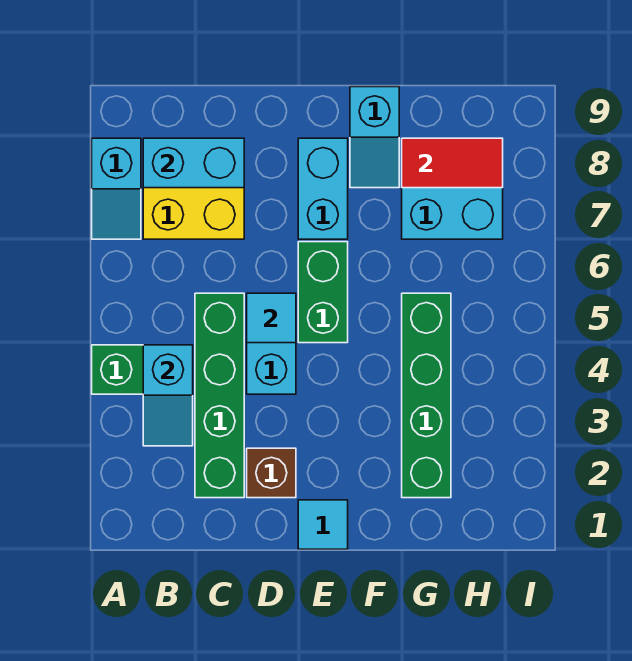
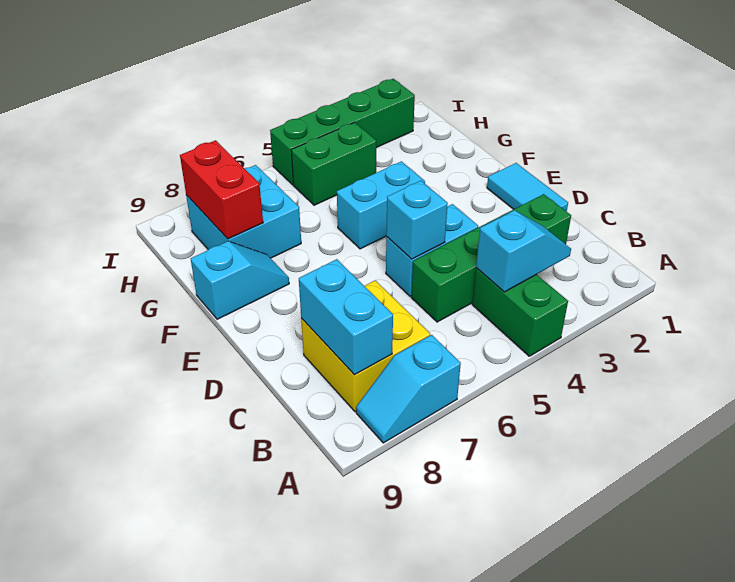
cyan 1x2 slope [92,138,141,239] -> cyan 1x2 slope turned to [356,335,461,443]
brown 1x1 brick [247,448,296,498] -> none
cyan 1x1 tile [247,293,296,343] -> cyan 1x1 brick [386,181,448,259]
cyan 1x1 tile [298,500,348,549] -> cyan 1x2 tile [487,163,568,212]
green 1x2 brick [298,242,348,343] -> green 1x2 brick moved to [291,122,376,205]
cyan 1x2 brick [298,138,348,239] -> cyan 1x2 brick moved to [337,161,425,249]
green 1x4 brick [402,293,451,498] -> green 1x4 brick moved to [270,79,415,185]
red 1x2 tile [402,138,503,188] -> red 1x2 brick [180,140,263,239]

